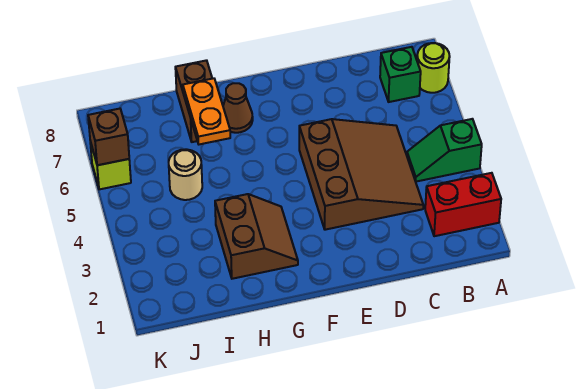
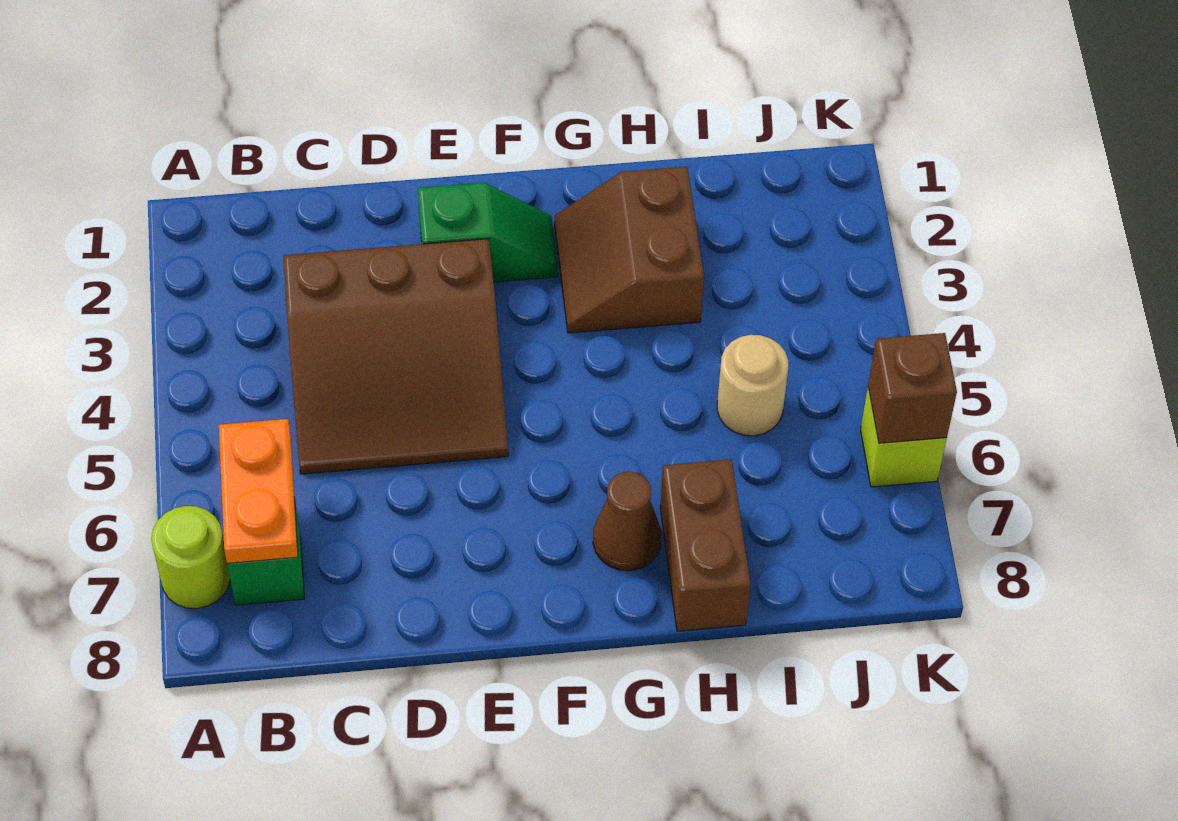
red 1x2 brick [425,173,501,236] -> none
green 1x2 slope [407,119,482,182] -> green 1x2 slope moved to [418,183,558,282]
brown 3x3 slope [299,119,423,230] -> brown 3x3 slope turned to [283,239,508,474]
orange 1x2 plate [183,78,230,144] -> orange 1x2 plate moved to [219,419,298,563]

